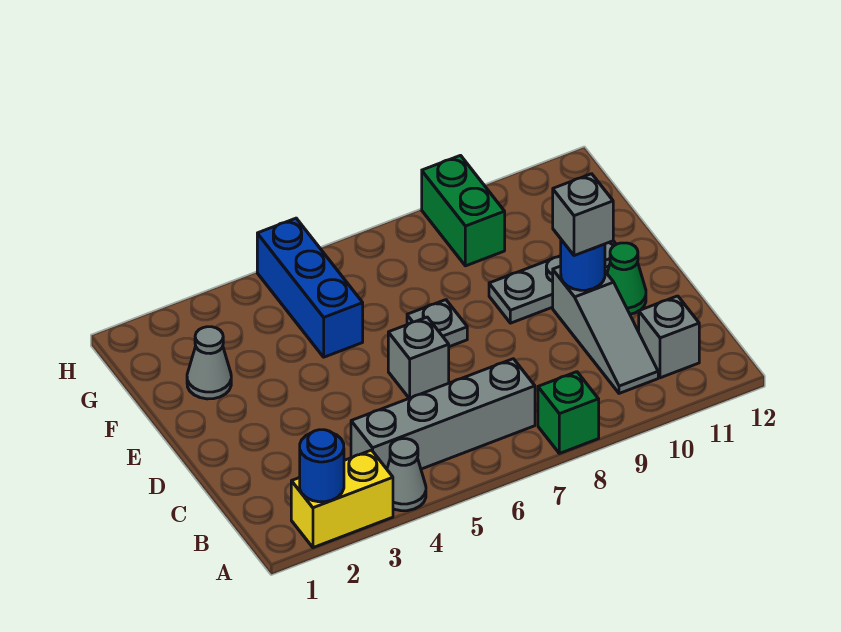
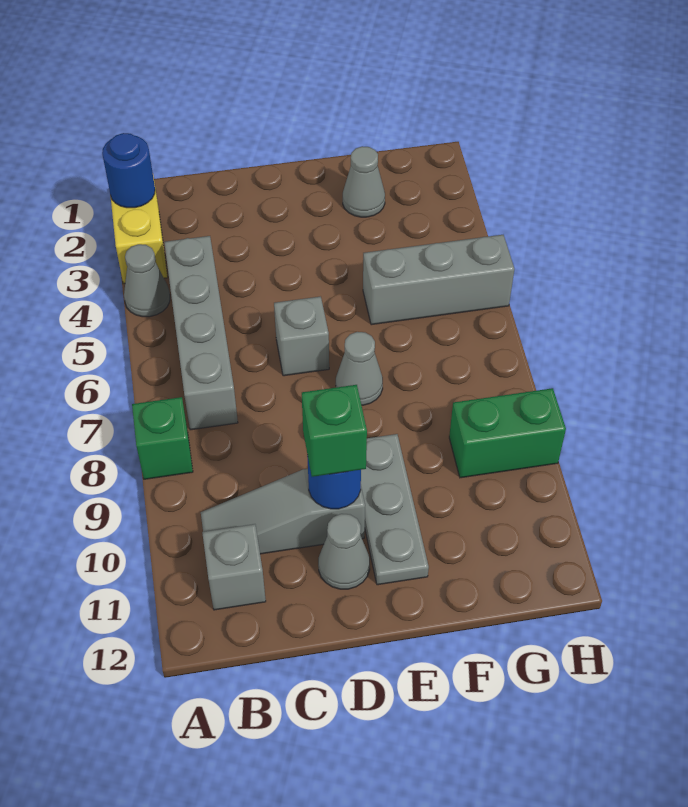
grey 1x1 brick [553,174,613,256] -> green 1x1 brick [302,385,367,477]
green 1x1 cone [607,243,646,314] -> grey 1x1 cone [318,514,370,589]
grey 1x1 plate [407,300,467,347] -> grey 1x1 cone [336,332,383,405]
blue 1x3 brick [257,218,363,357] -> grey 1x3 brick [363,235,514,325]

